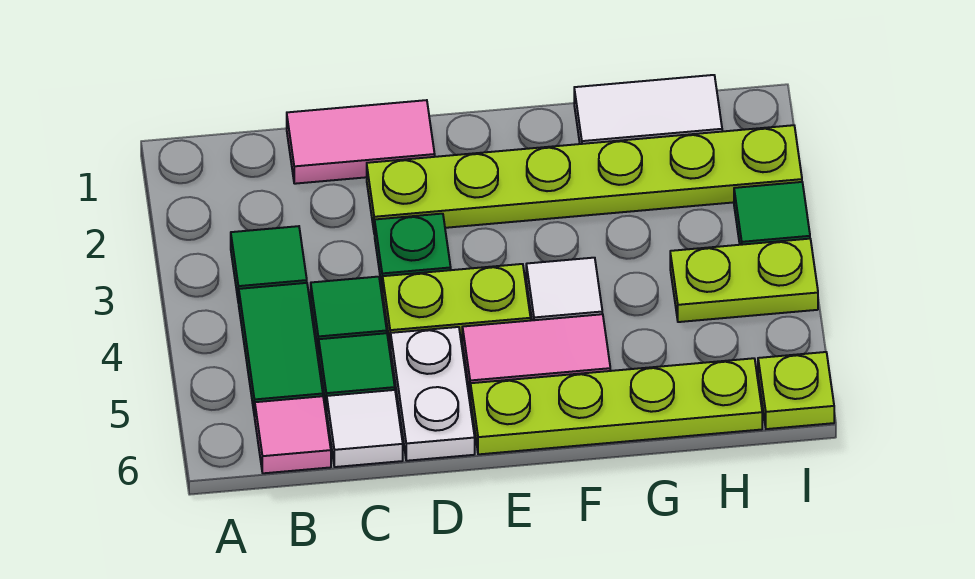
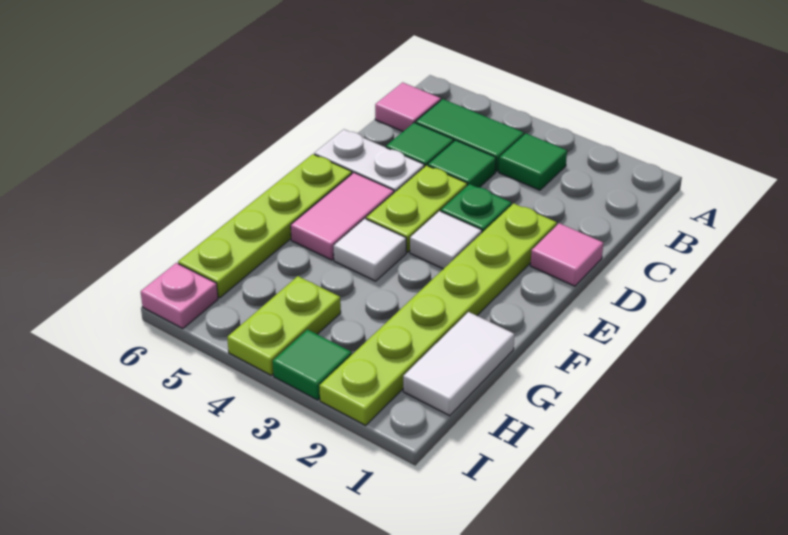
pink 1x2 tile [287,100,435,184] -> pink 1x1 tile [530,223,603,286]
white 1x1 tile [327,390,403,467] -> white 1x1 tile moved to [410,211,482,269]
lime 1x1 plate [758,352,834,429] -> pink 1x1 plate [141,263,218,329]

